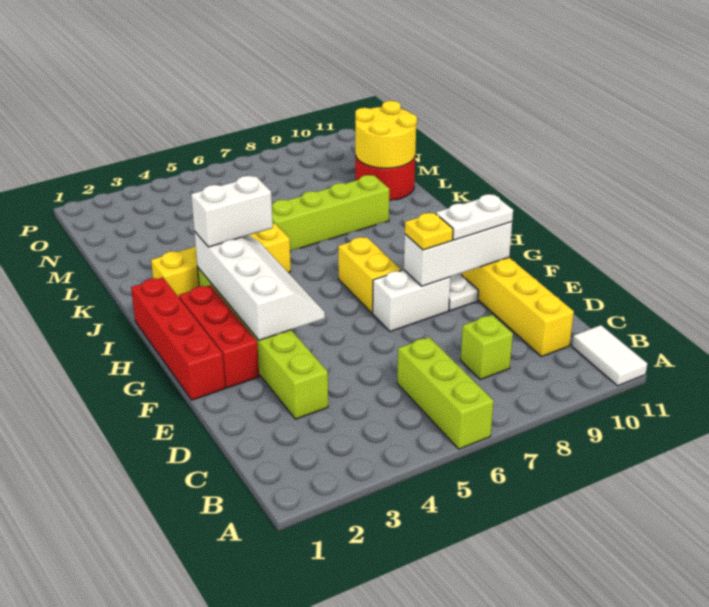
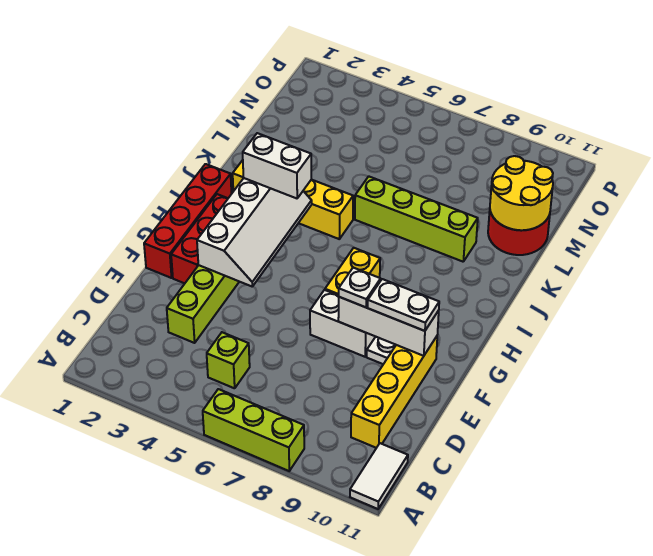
lime 1x3 brick [397,337,494,449] -> lime 1x3 brick turned to [203,389,304,471]
lime 1x1 brick [461,315,513,380] -> lime 1x1 brick moved to [207,332,250,388]
yellow 1x1 plate [405,213,453,250] -> white 1x1 plate [339,268,381,307]

